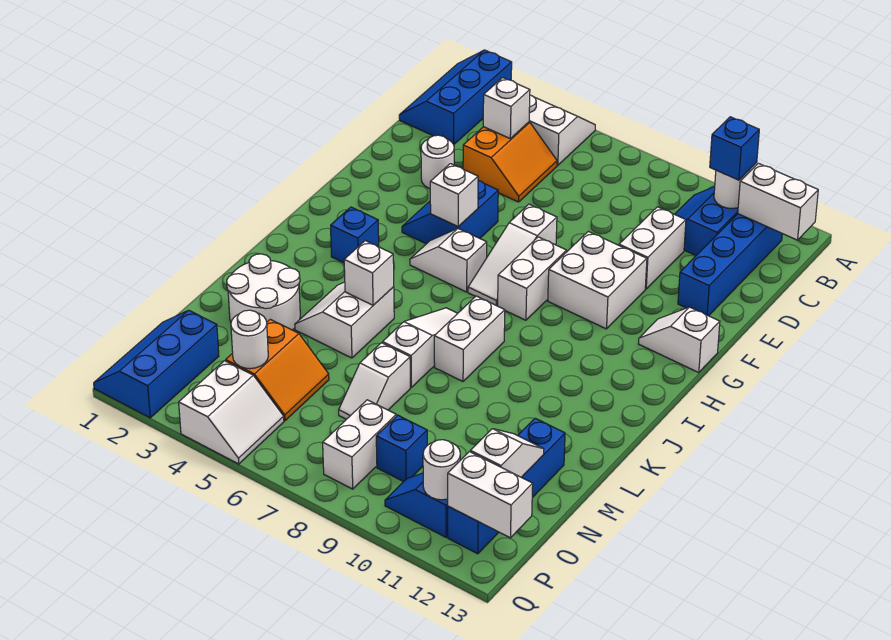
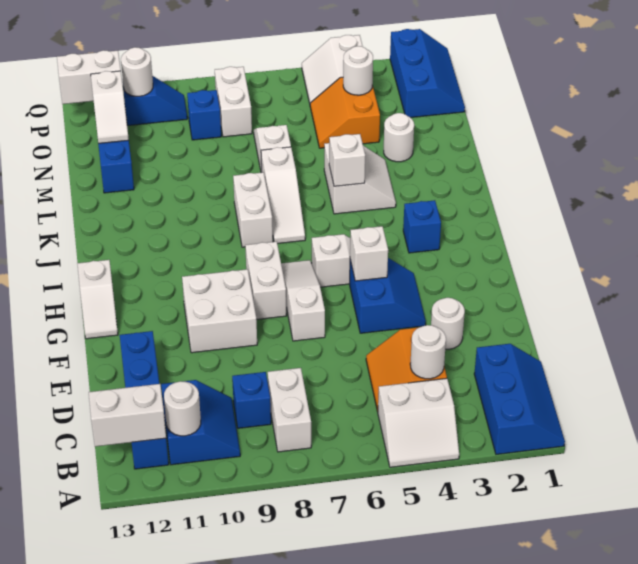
blue 1x1 brick [710,117,759,180] -> blue 1x1 brick moved to [232,372,271,428]
white 1x1 brick [483,78,530,138] -> white 1x1 round brick [410,325,446,379]
white 1x2 brick [619,207,686,289] -> white 1x2 brick moved to [268,368,311,452]
white 1x2 slope [639,307,720,373] -> white 1x2 slope turned to [77,260,118,339]
white 2x2 round brick [227,254,300,330] -> white 1x1 round brick [384,113,414,162]

